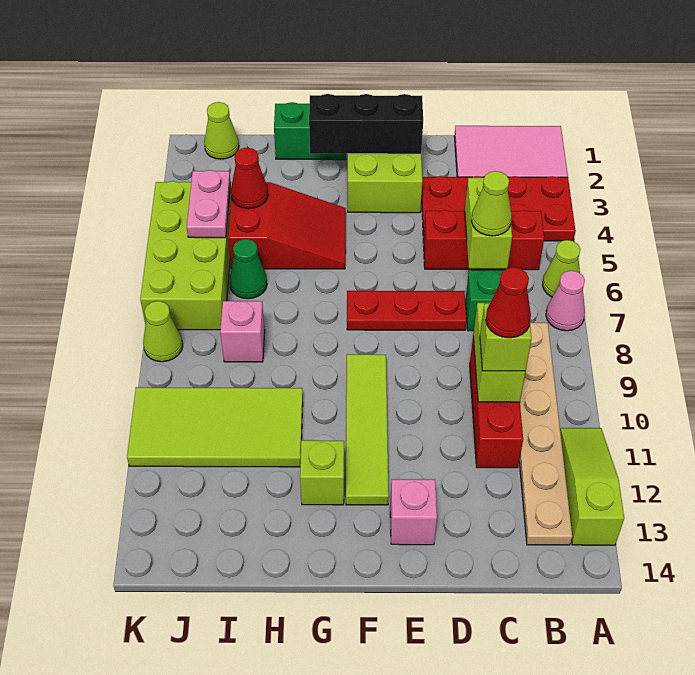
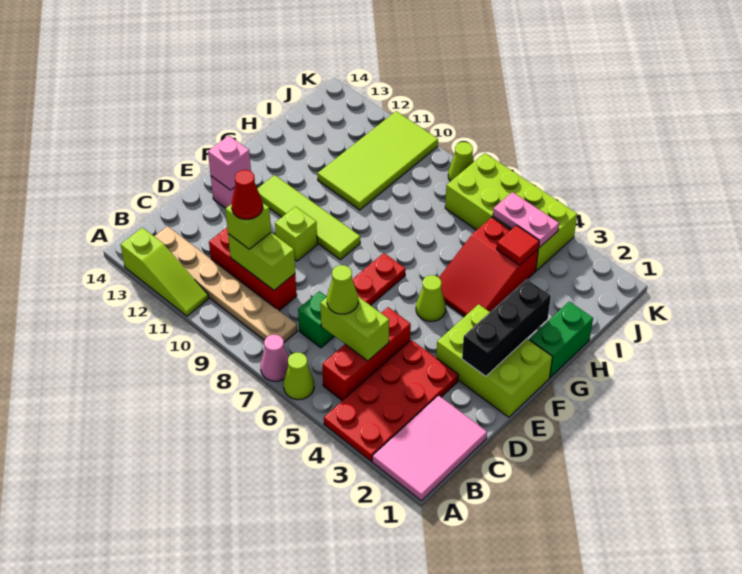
lime 1x1 brick [300,440,344,505] -> lime 1x1 brick moved to [275,207,317,261]
red 1x1 cone [231,148,268,209] -> red 1x1 tile [497,225,539,265]
green 1x1 cone [230,239,267,299] -> none
pink 1x1 brick [220,301,265,362] -> pink 1x1 brick moved to [208,136,251,190]
lime 1x1 cone [204,102,239,159] -> lime 1x1 cone moved to [416,275,446,322]

